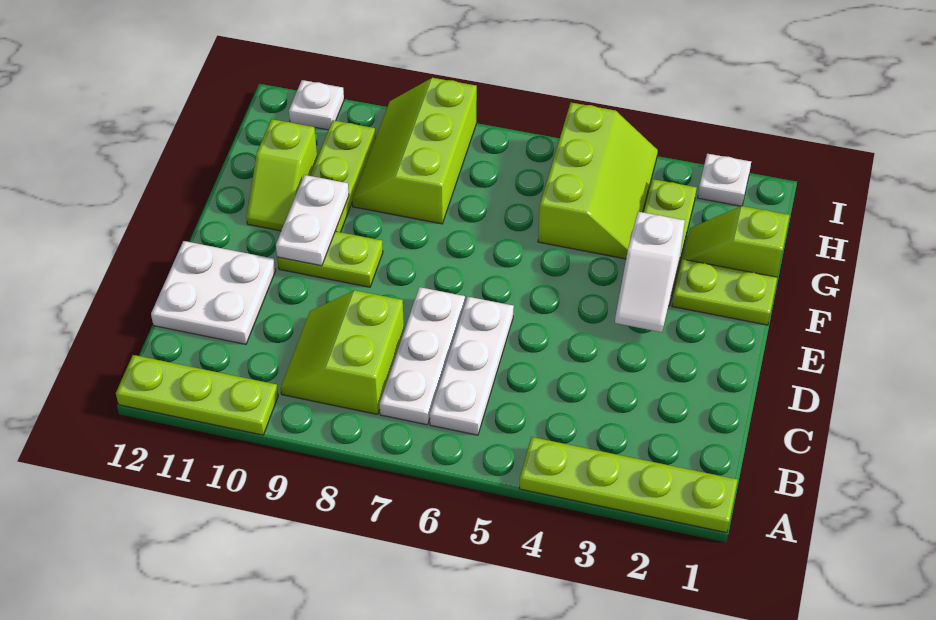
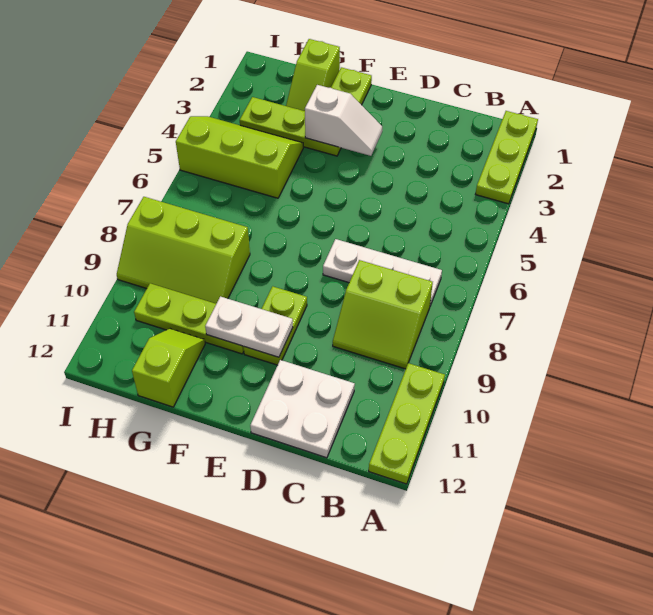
lime 1x4 plate [519,437,738,533] -> lime 1x3 plate [476,111,538,204]
white 1x3 plate [430,297,514,435] -> none
lime 1x2 slope [246,119,317,231] -> lime 1x2 slope turned to [132,329,205,407]
white 1x1 plate [698,154,751,206] -> none
white 1x1 plate [289,80,344,130] -> none

